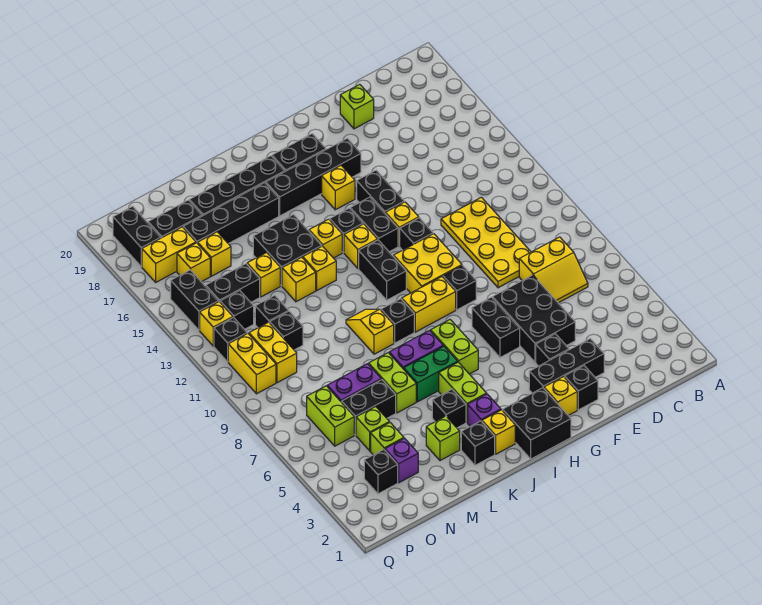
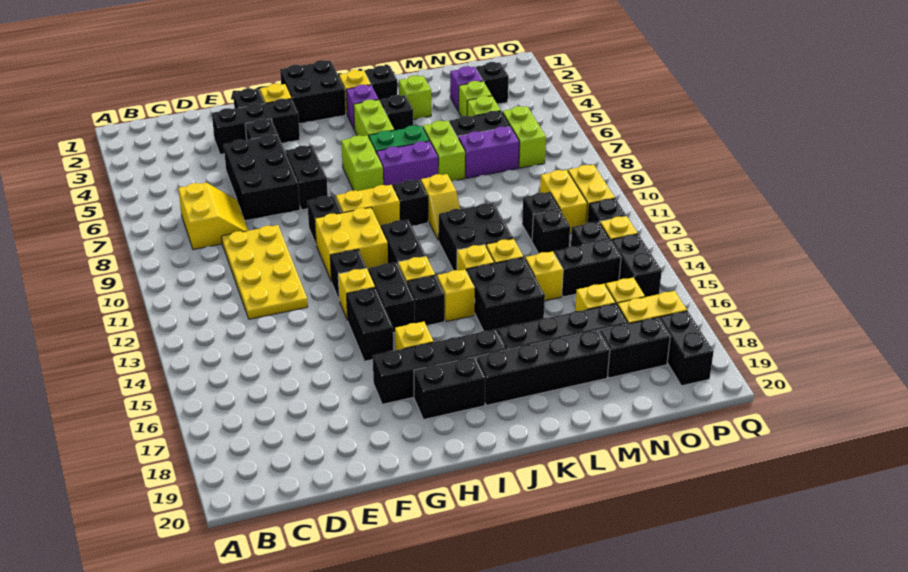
yellow 2x2 slope [519,237,588,303] -> yellow 2x2 slope turned to [178,183,248,250]
lime 1x1 brick [340,84,374,129] -> none
none -> black 2x2 brick [439,203,513,270]

